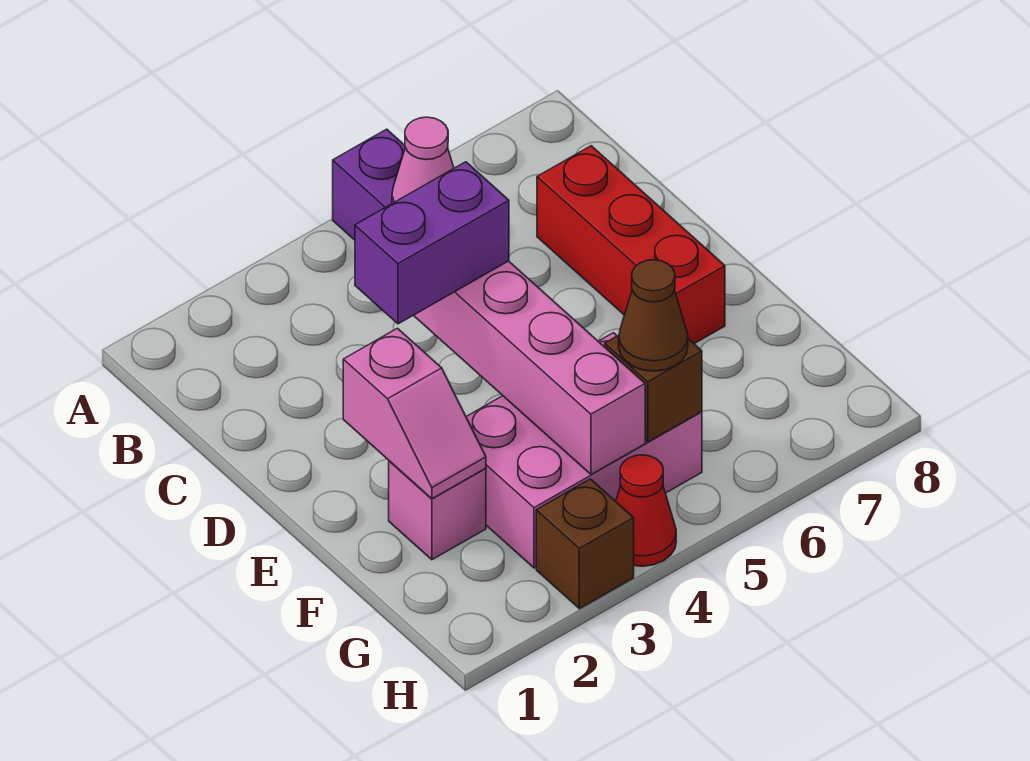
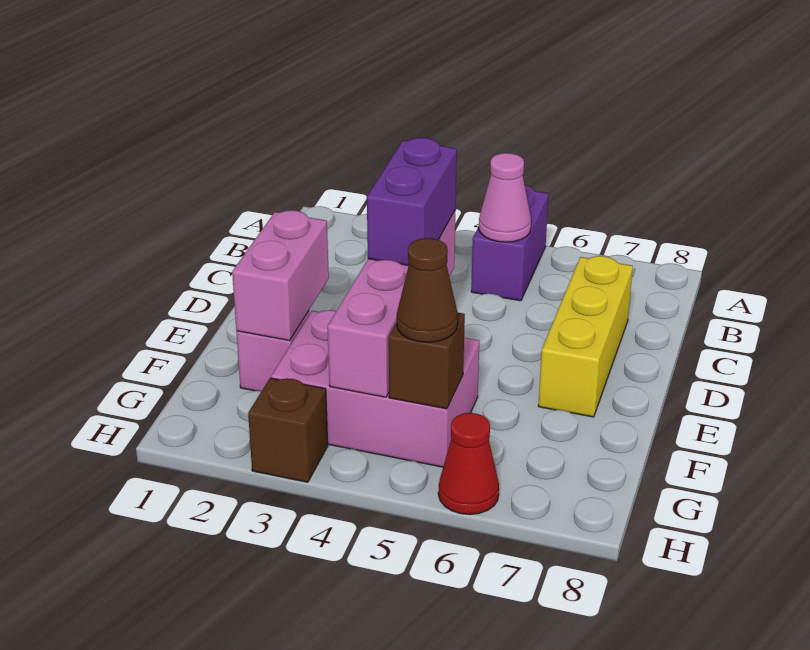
red 1x3 brick [537,146,725,344] -> yellow 1x3 brick [538,256,633,417]
purple 1x2 brick [355,162,509,324] -> purple 1x2 brick turned to [367,138,457,266]
pink 1x2 slope [343,328,486,499] -> pink 1x2 brick [232,210,329,340]
red 1x1 cone [616,455,676,566] -> red 1x1 cone moved to [438,413,499,515]

